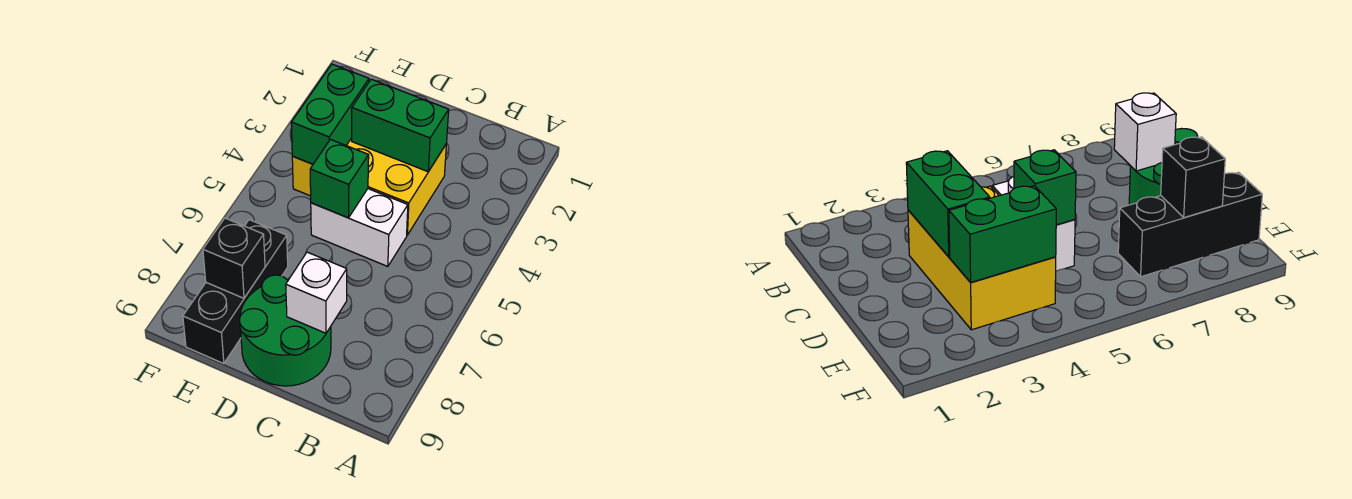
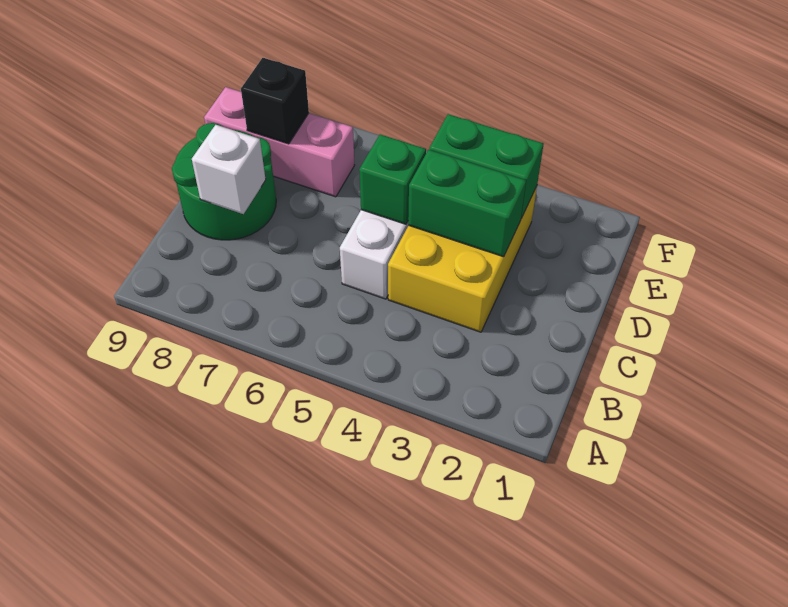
green 1x2 brick [352,79,449,172] -> green 1x2 brick turned to [408,150,526,257]
black 1x3 brick [183,220,288,364] -> pink 1x3 brick [204,87,355,197]

